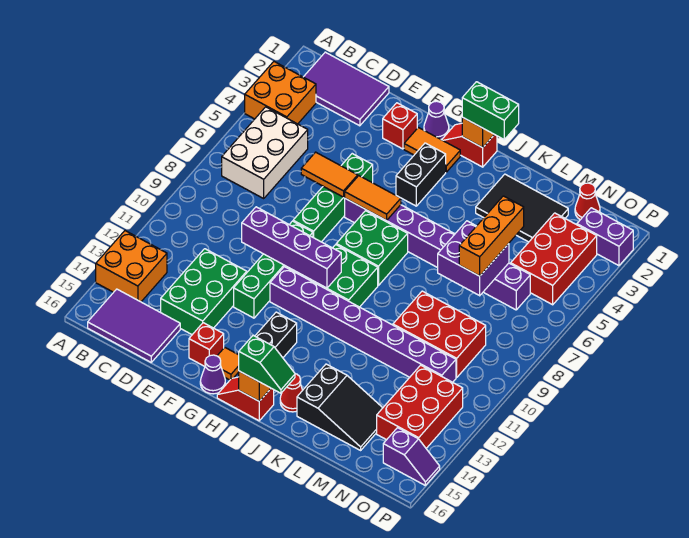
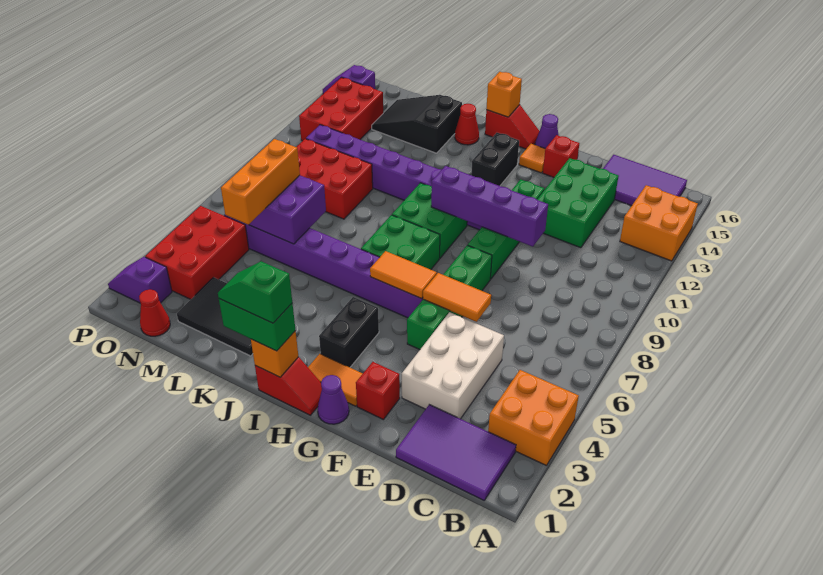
white 2x3 brick [222,107,308,198] -> white 2x3 brick moved to [402,312,504,419]
green 1x2 slope [239,335,295,393] -> green 1x2 slope moved to [218,261,292,323]
purple 1x2 brick [577,208,633,266] -> purple 1x2 slope [108,257,172,303]

